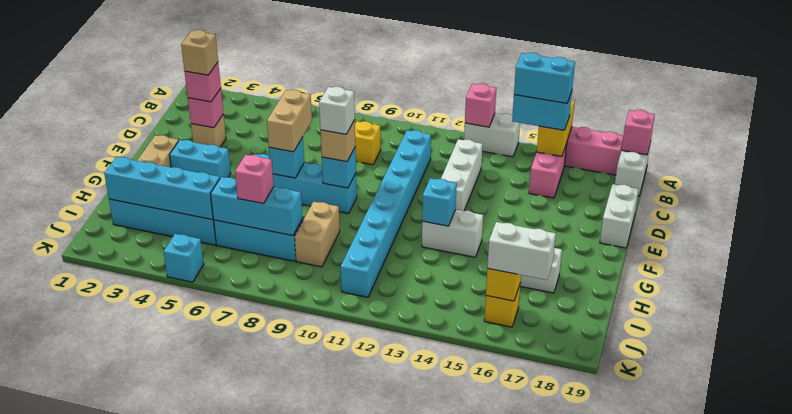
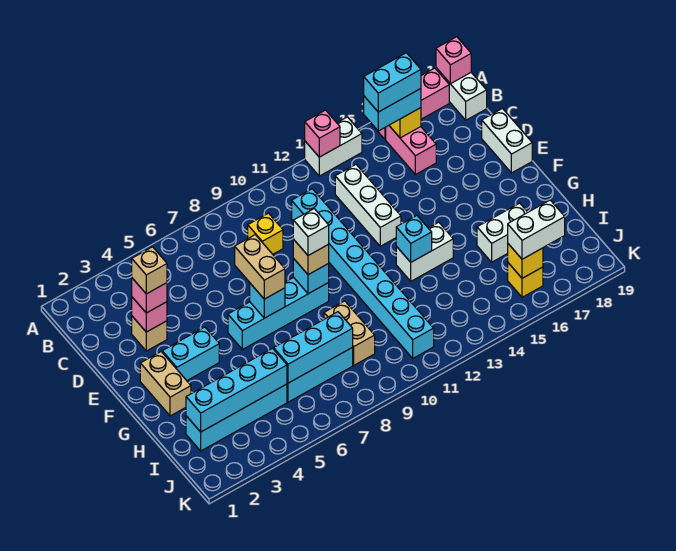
pink 1x1 brick [235,155,274,204] -> none
cyan 1x1 brick [164,234,204,282] -> none

